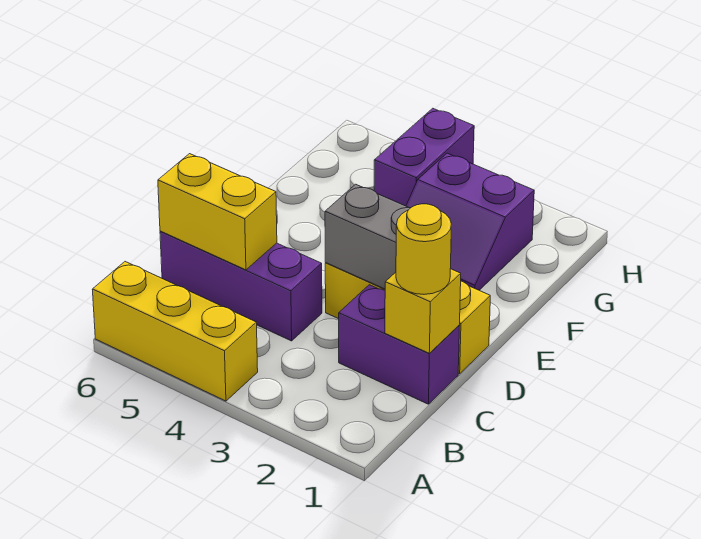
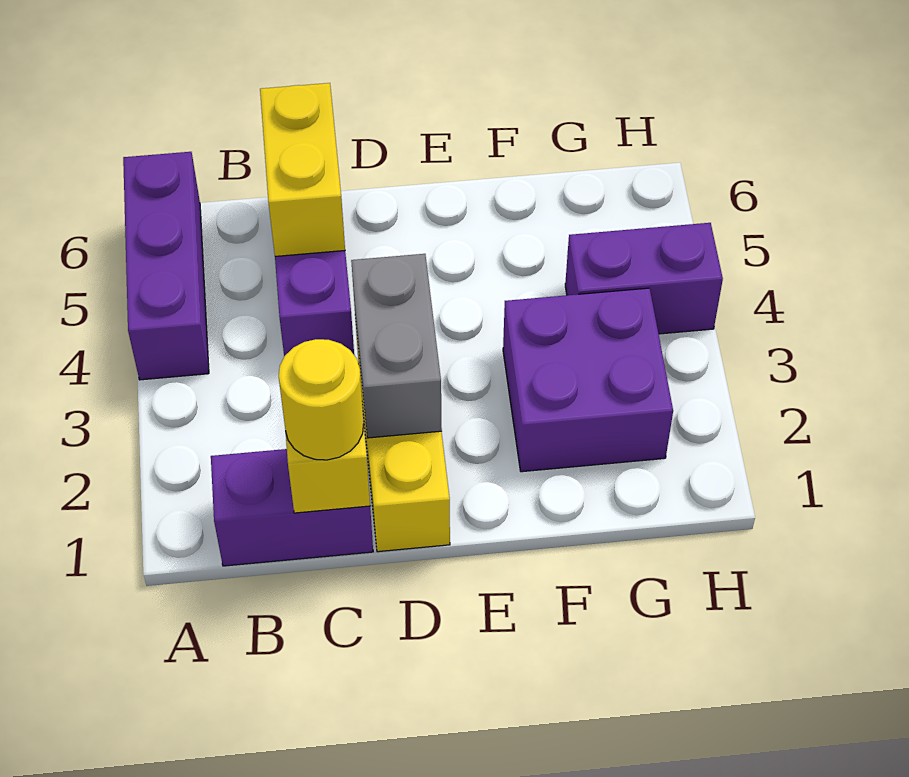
yellow 1x3 brick [92,262,258,401] -> purple 1x3 brick [123,152,209,380]
purple 1x2 brick [339,285,459,404] -> purple 1x2 brick turned to [211,449,373,566]
purple 2x2 slope [406,153,534,290] -> purple 2x2 brick [503,288,673,472]

